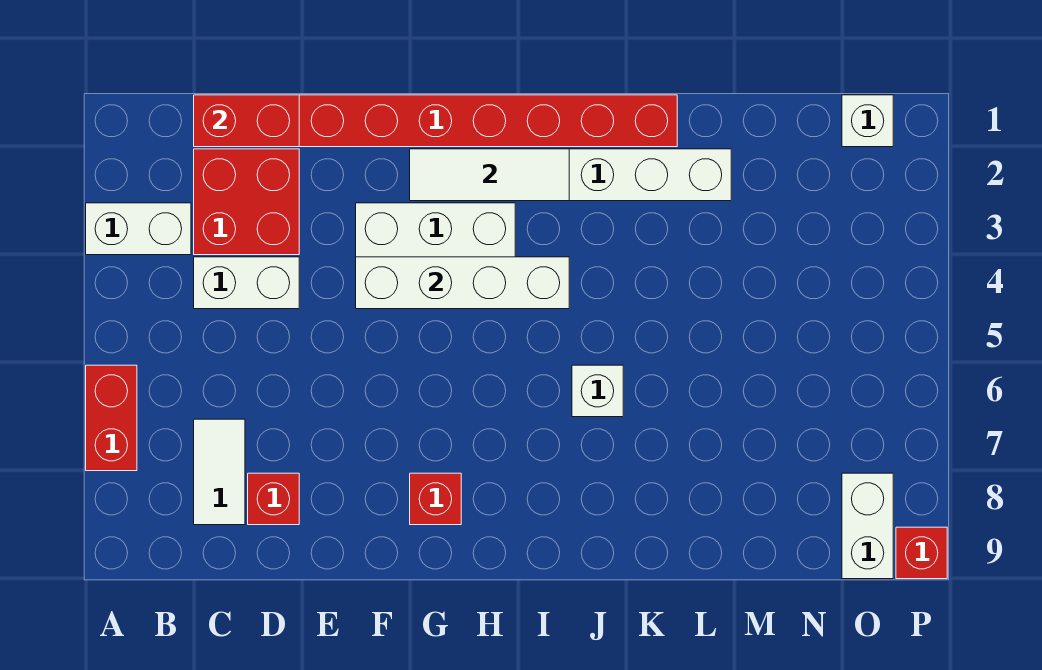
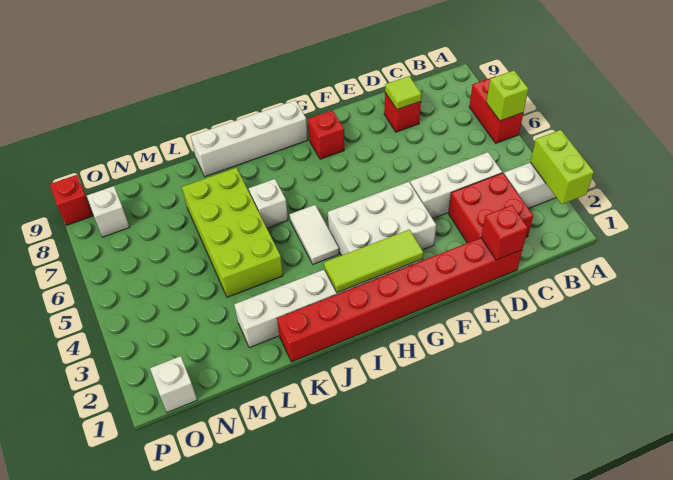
none -> lime 1x2 brick [530,130,594,204]
none -> lime 1x1 brick [486,71,528,121]
red 1x2 brick [194,95,299,147] -> red 1x1 brick [481,205,528,260]
white 1x2 brick [194,257,299,309] -> white 1x3 brick [410,152,502,219]
white 1x2 tile [194,419,245,525] -> white 1x2 tile moved to [289,205,339,264]
none -> lime 1x1 tile [385,76,422,110]
white 1x4 brick [356,257,569,309] -> white 1x4 brick moved to [191,100,308,177]
white 1x3 tile [410,149,569,201] -> lime 1x3 tile [324,230,423,293]
none -> lime 2x4 brick [182,168,283,297]
white 1x2 brick [842,473,893,579] -> white 1x1 brick [87,186,129,237]

